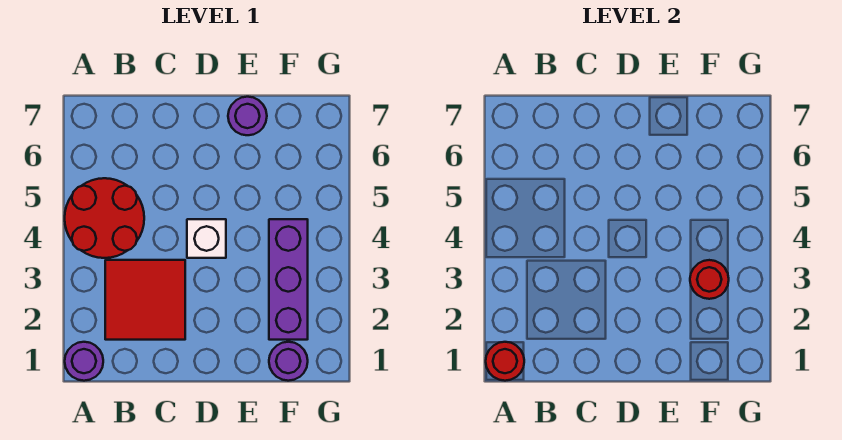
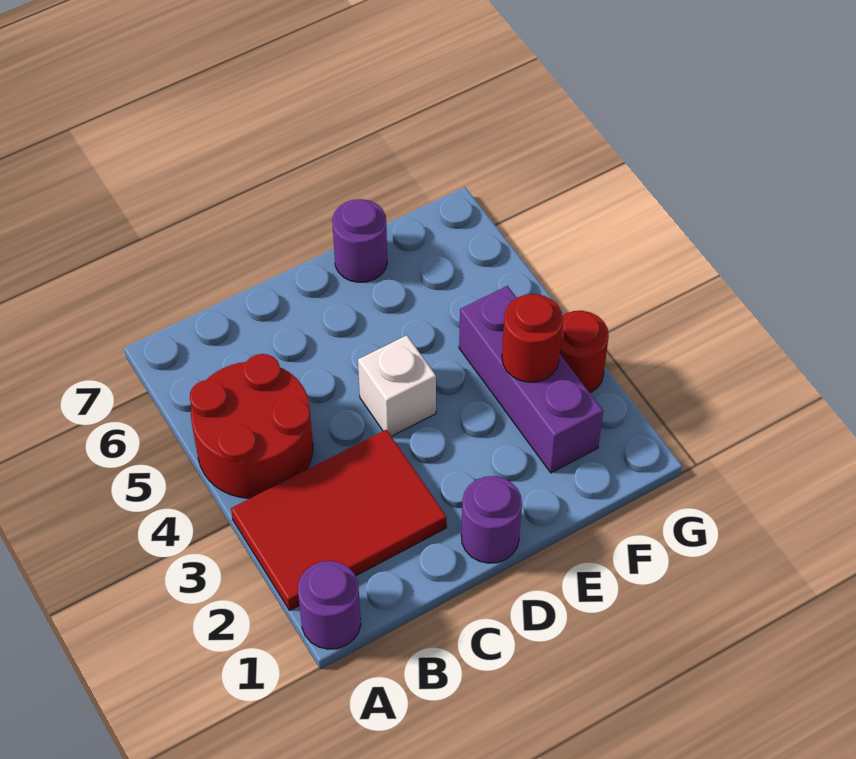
red 1x1 round brick [486,342,524,381] -> red 1x1 round brick moved to [560,311,609,393]
red 2x2 tile [105,260,185,340] -> red 2x3 tile [231,430,447,611]
purple 1x1 round brick [269,342,308,381] -> purple 1x1 round brick moved to [461,476,522,563]

